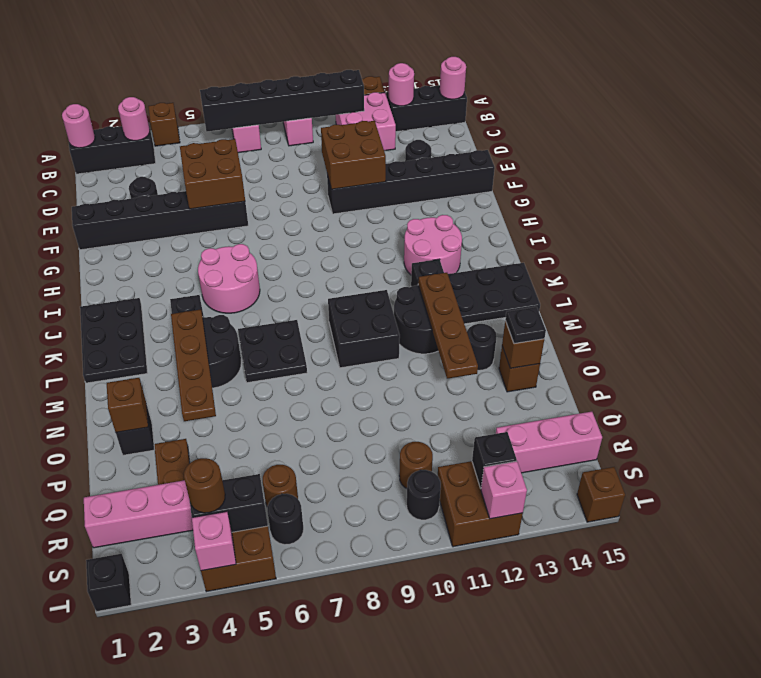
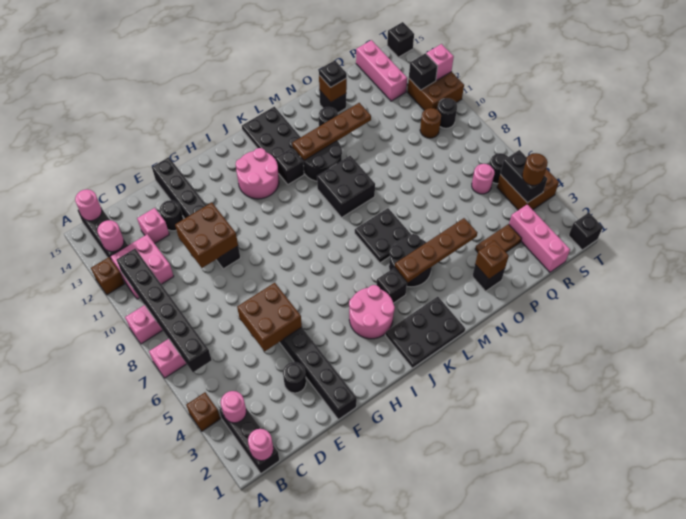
pink 2x2 round brick [198,244,260,313] -> pink 2x2 round brick moved to [349,285,395,339]
brown 1x1 brick [499,347,540,392] -> black 1x1 brick [319,90,346,113]
brown 1x1 round brick [263,465,298,507] -> pink 1x1 round brick [472,164,495,194]
pink 1x1 brick [192,512,236,571] -> pink 1x1 brick moved to [137,208,169,244]
brown 1x1 brick [577,467,625,522] -> black 1x1 brick [387,22,414,57]

